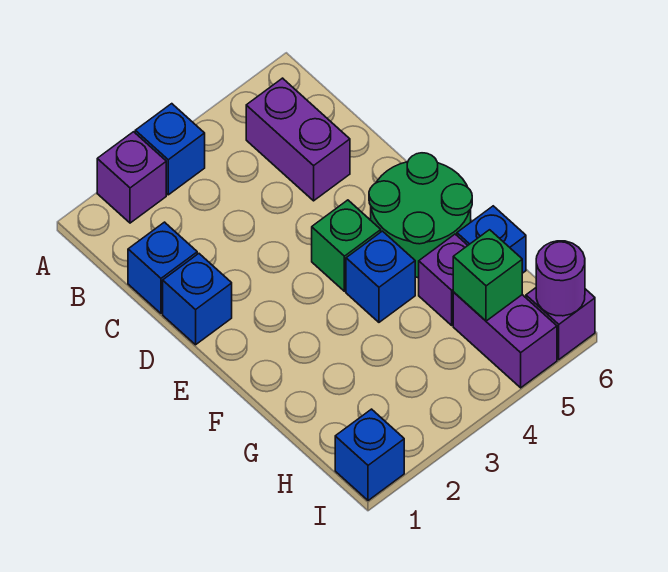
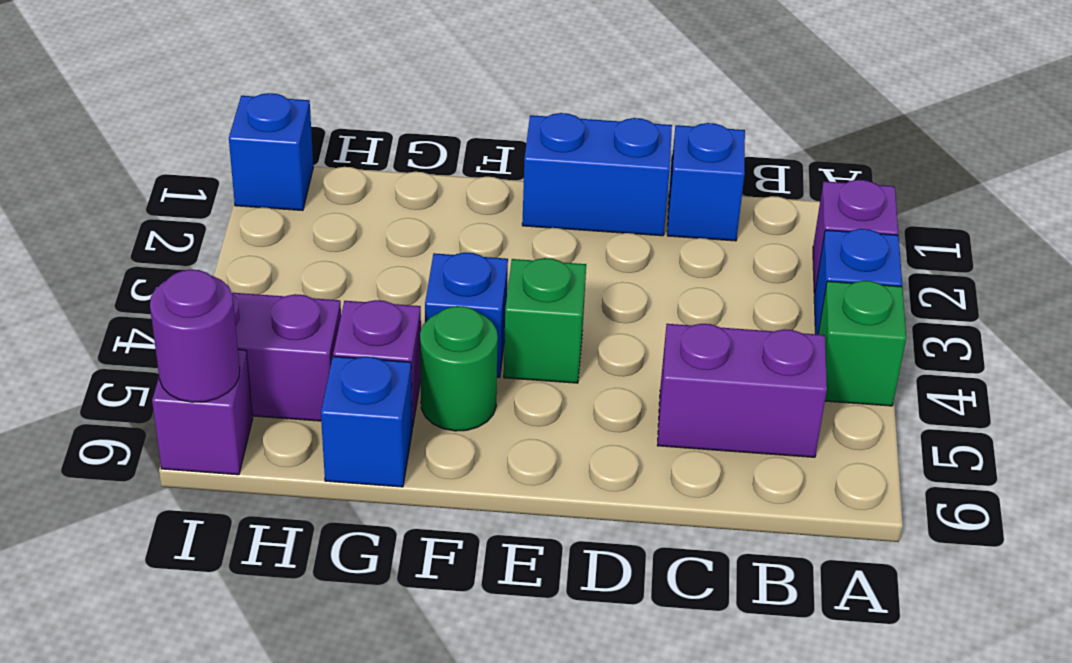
blue 1x1 brick [163,254,232,345] -> blue 1x2 brick [522,113,672,236]
green 2x2 round brick [369,153,472,278] -> green 1x1 round brick [420,306,498,431]
green 1x1 brick [453,230,522,321] -> green 1x1 brick moved to [818,281,906,406]

